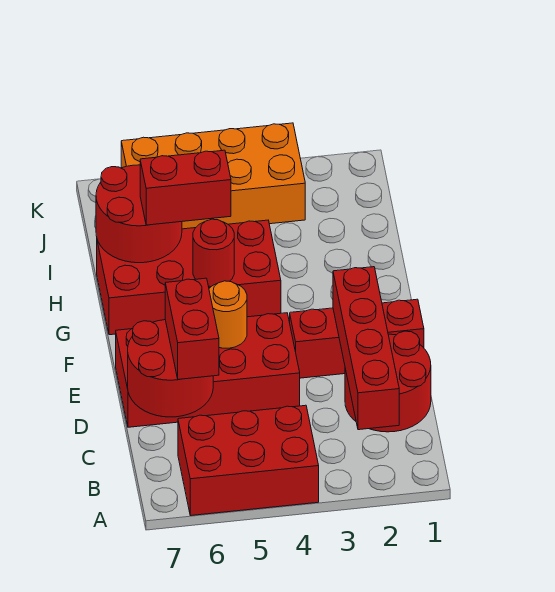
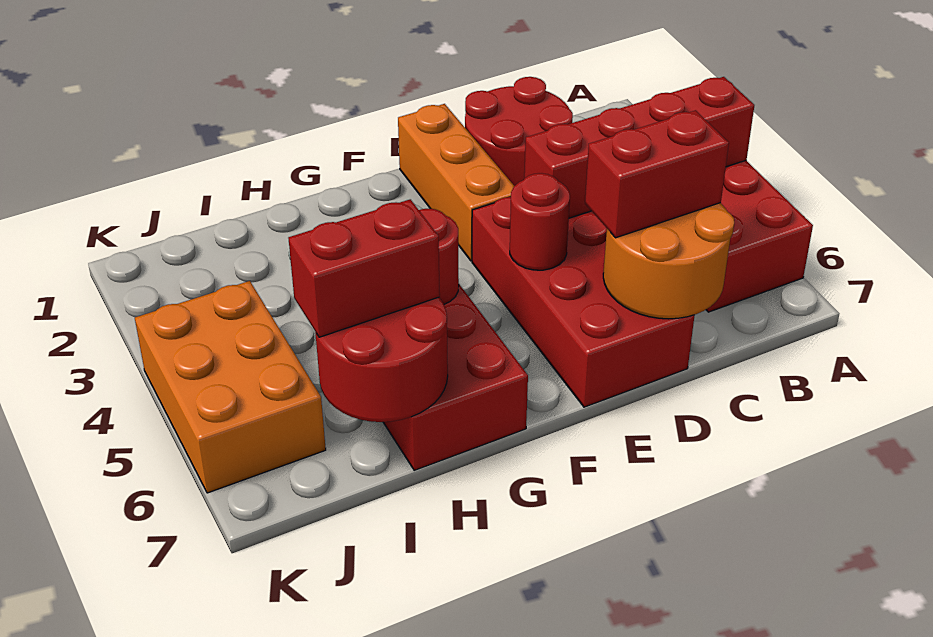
red 1x4 brick [333,267,399,430] -> red 1x4 brick moved to [524,77,754,218]
red 2x2 round brick [128,320,213,417] -> orange 2x2 round brick [603,203,734,319]
red 1x3 brick [290,299,424,378] -> orange 1x3 brick [398,104,514,261]
orange 1x1 round brick [209,281,247,348] -> red 1x1 round brick [510,173,570,270]
red 1x2 brick [140,150,231,225] -> red 1x2 brick turned to [288,199,440,337]
orange 2x4 brick [121,123,305,229] -> orange 2x3 brick [135,281,326,493]

